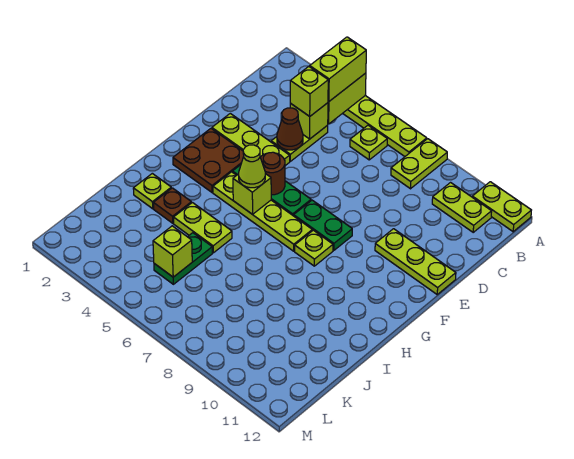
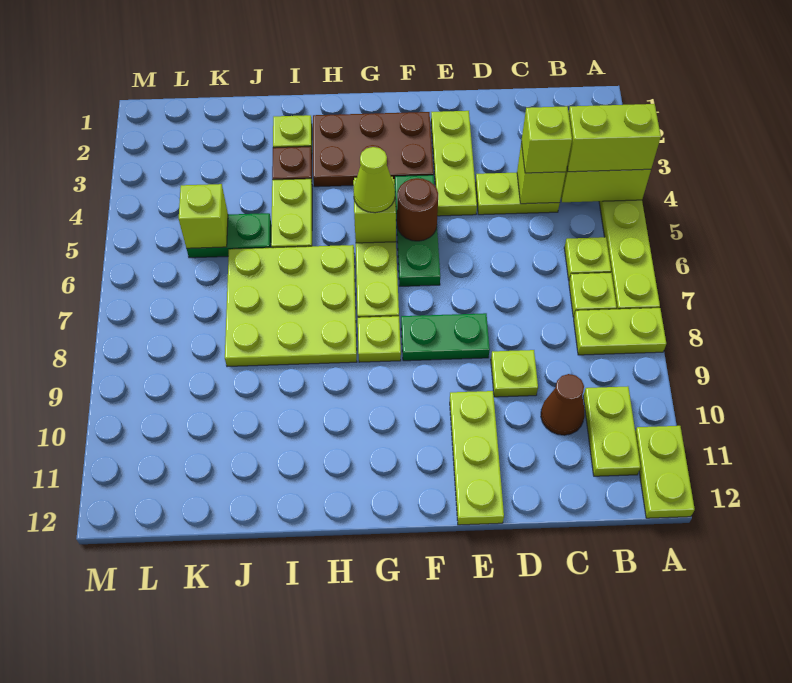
none -> lime 1x1 plate [569,273,617,317]
brown 1x1 cone [277,108,303,150] -> brown 1x1 cone moved to [541,374,585,435]
none -> lime 1x1 plate [491,350,538,397]
brown 2x2 plate [173,129,244,192] -> brown 2x3 plate [313,112,434,187]
green 1x2 plate [294,200,352,250] -> green 1x2 plate turned to [401,313,490,361]
none -> lime 3x3 plate [225,245,357,367]

